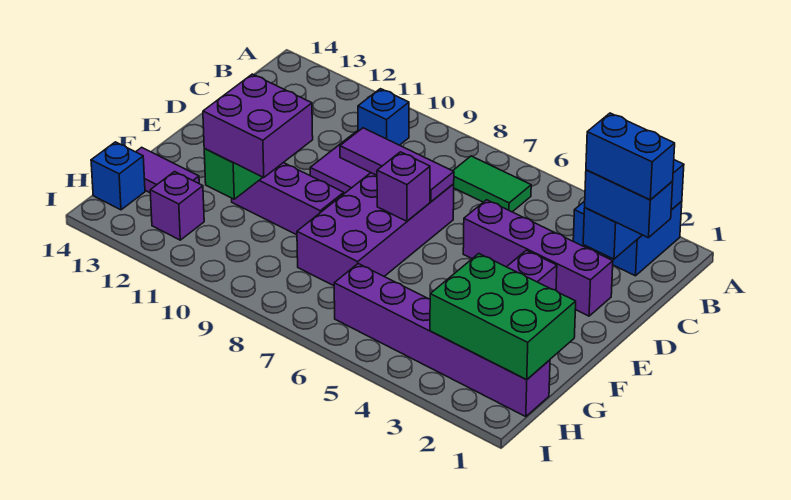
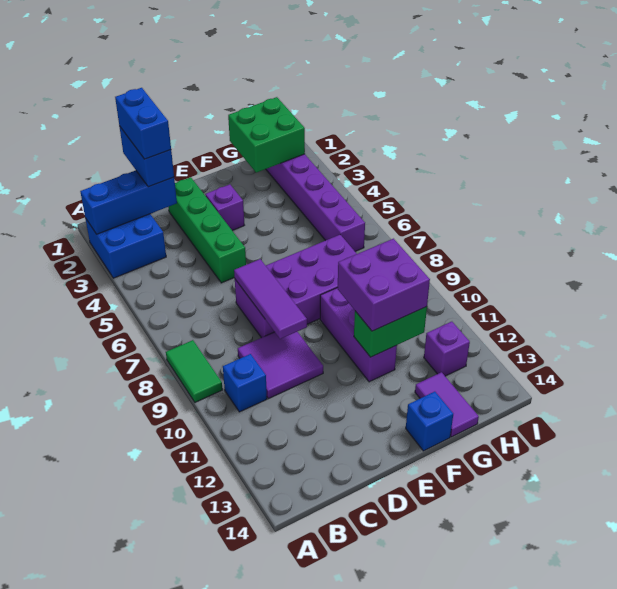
green 1x2 tile [453,156,531,212] -> green 1x2 tile moved to [166,340,223,402]
purple 1x4 brick [463,200,613,316] -> green 1x4 brick [168,177,246,283]
purple 1x1 brick [377,152,430,221] -> none
green 2x3 brick [430,254,576,380] -> green 2x2 brick [228,97,305,173]
blue 1x1 brick [91,142,145,210] -> blue 1x1 brick moved to [406,392,453,451]

